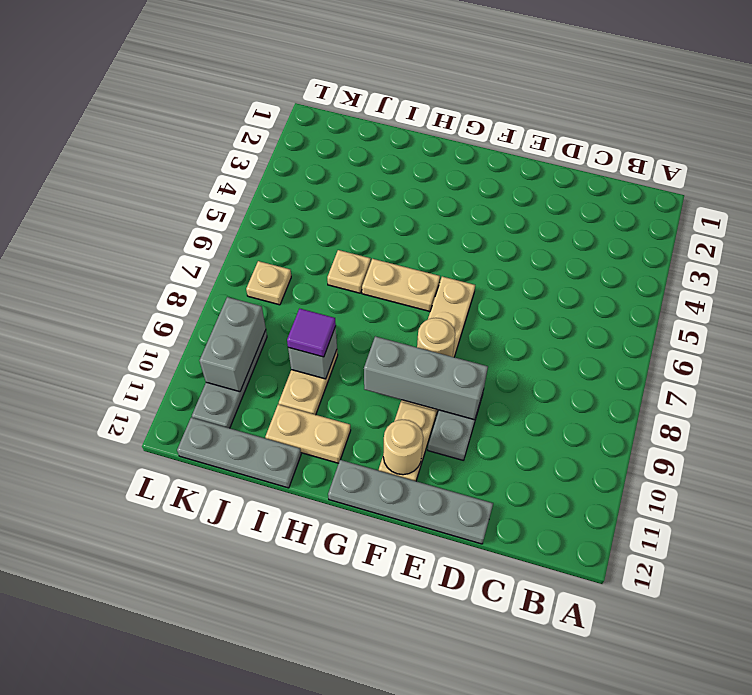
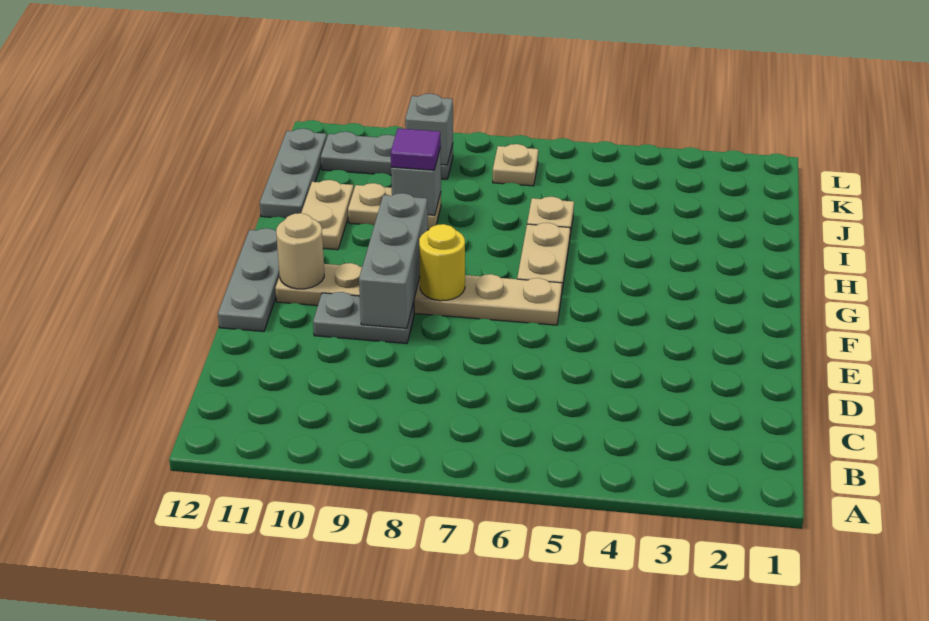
grey 1x4 plate [328,460,493,544] -> grey 1x3 plate [218,228,280,332]
tan 1x1 round brick [417,318,455,357] -> yellow 1x1 round brick [419,224,465,301]
grey 1x2 brick [199,297,266,392] -> grey 1x1 brick [405,94,453,165]

